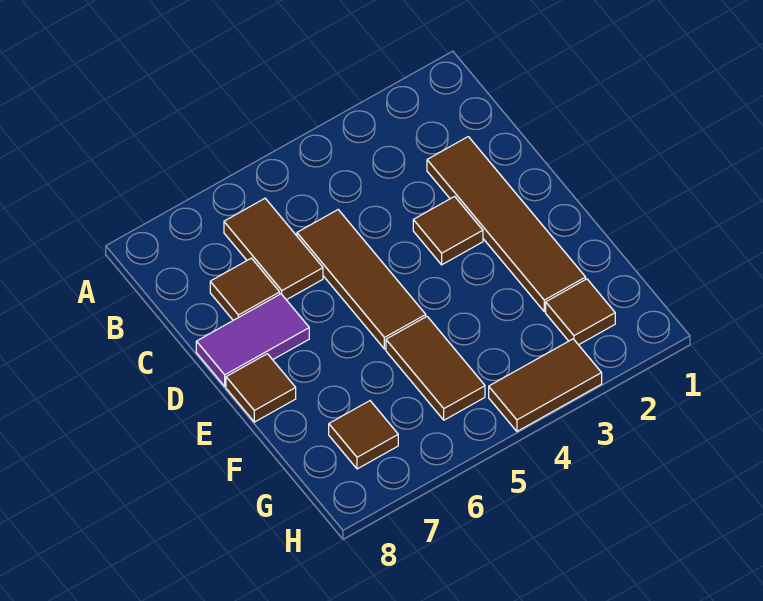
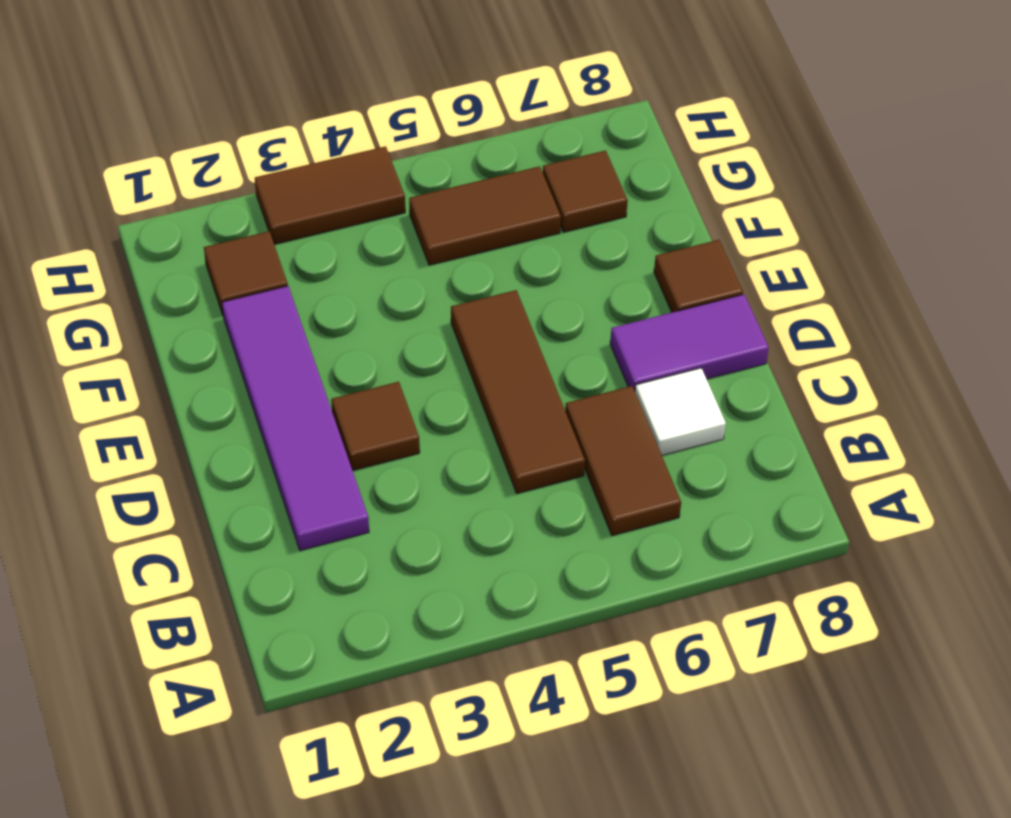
brown 1x4 tile [427,137,586,312] -> purple 1x4 tile [222,286,369,551]
brown 1x1 tile [210,258,280,320] -> white 1x1 tile [635,368,726,455]
brown 1x2 tile [386,317,485,420] -> brown 1x2 tile turned to [409,166,561,265]

